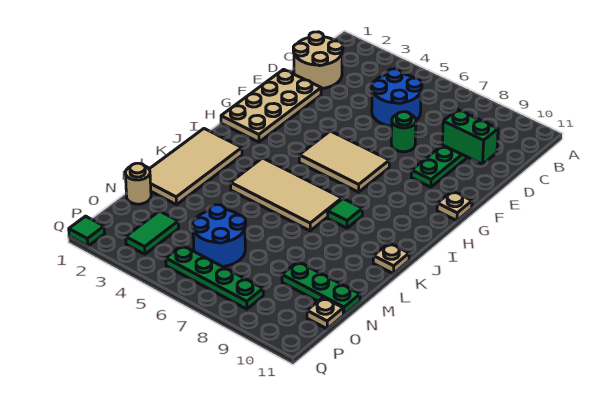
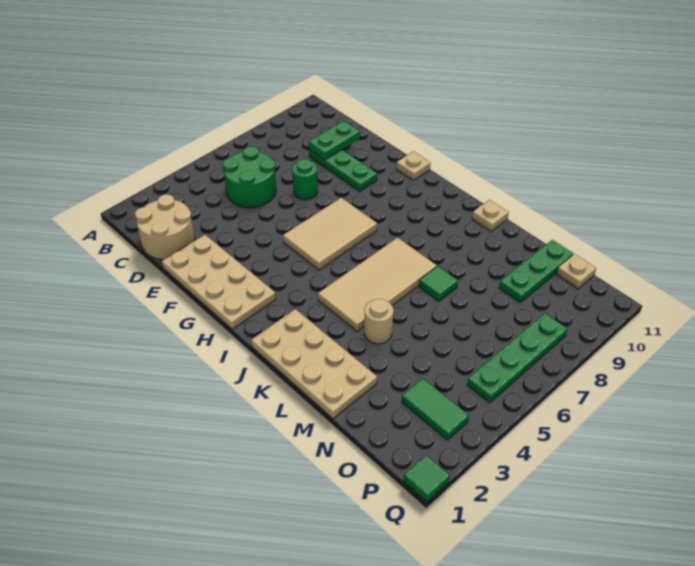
blue 2x2 round brick [372,69,422,126] -> green 2x2 round brick [222,146,276,208]
green 1x2 brick [442,110,498,164] -> green 1x2 plate [309,121,360,160]
tan 2x4 tile [149,129,242,205] -> tan 2x4 plate [251,309,377,419]
green 1x1 tile [328,199,362,228] -> green 1x1 tile moved to [419,266,458,301]
tan 1x1 round brick [125,163,151,204] -> tan 1x1 round brick moved to [364,299,393,344]
blue 2x2 round brick [192,205,246,266] -> none

